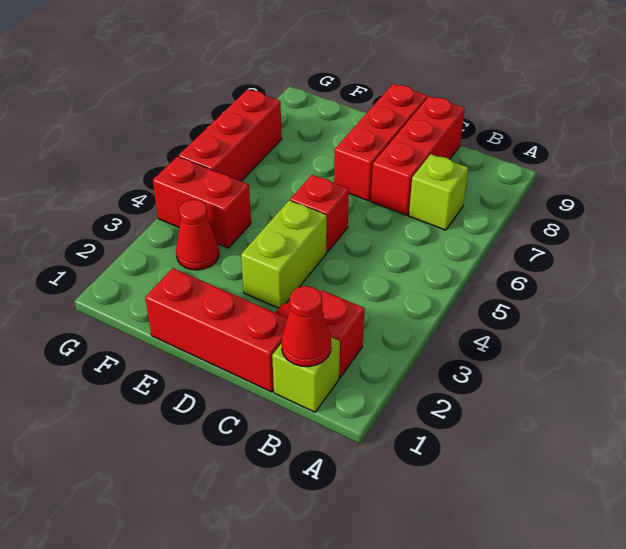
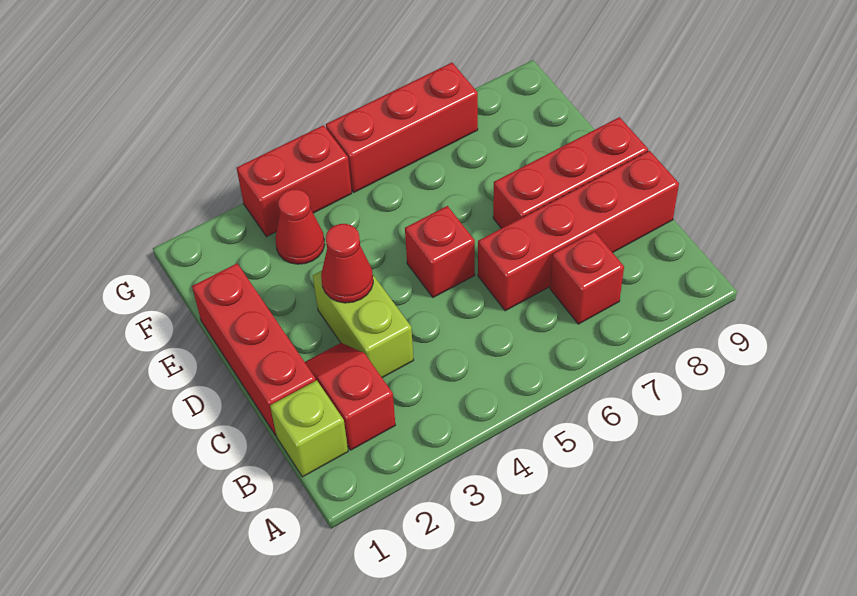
red 1x1 cone [282,286,331,367] -> red 1x1 cone moved to [321,224,373,303]
lime 1x1 brick [409,154,468,230] -> red 1x1 brick [550,231,624,324]
red 1x3 brick [371,96,465,215] -> red 1x4 brick [478,151,679,311]
lime 1x2 brick [241,200,327,308] -> lime 1x2 brick turned to [313,271,414,378]
red 1x2 brick [153,157,251,248] -> red 1x2 brick turned to [237,125,352,237]

